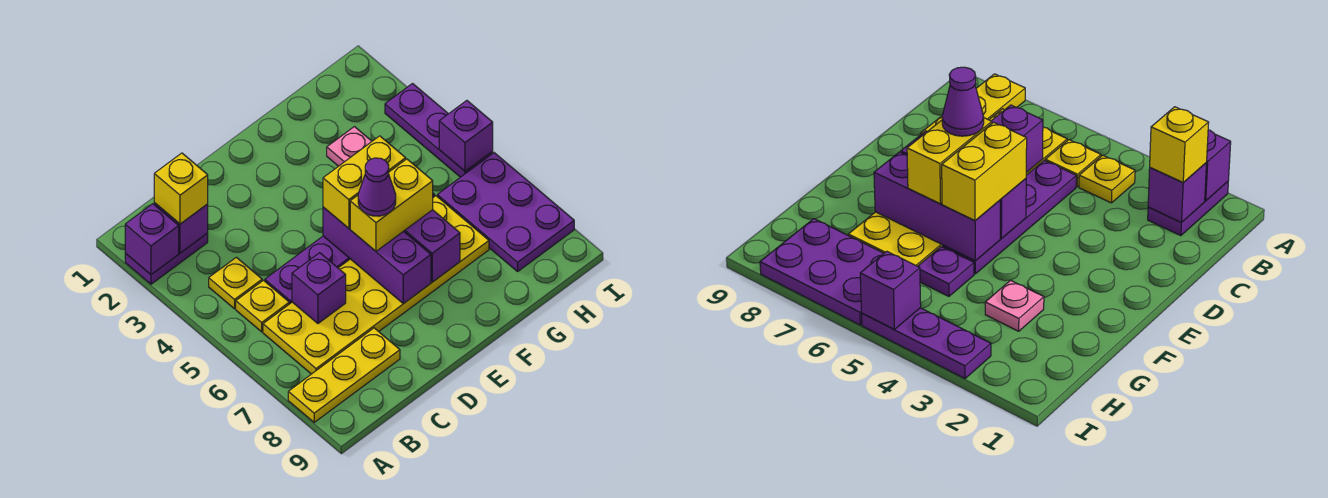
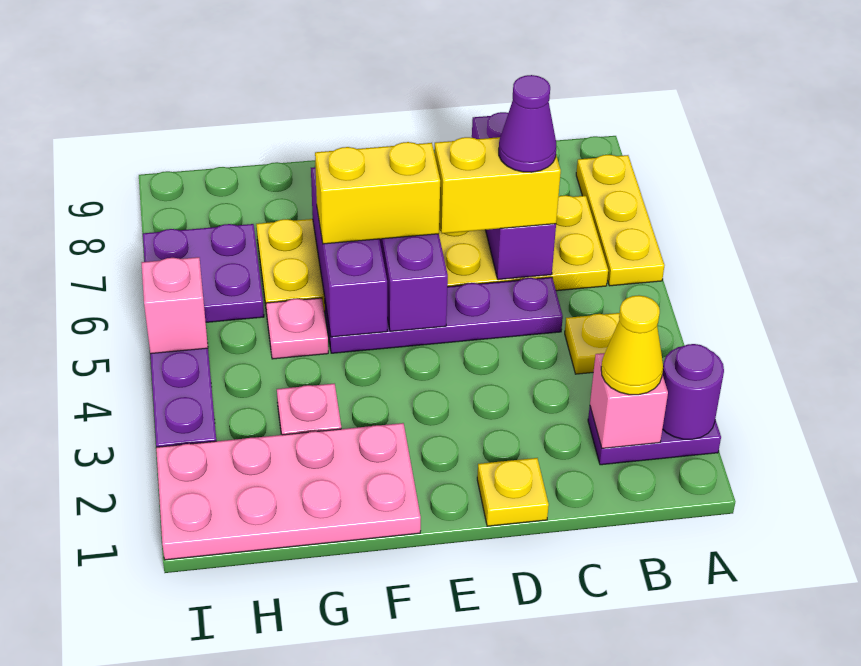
purple 1x1 brick [125,204,179,275] -> purple 1x1 round brick [662,344,724,439]
yellow 1x3 plate [288,328,400,422] -> yellow 1x3 plate turned to [576,155,665,286]
purple 1x1 brick [154,203,208,253] -> pink 1x1 brick [590,353,668,448]
yellow 1x1 brick [154,153,208,224] -> yellow 1x1 cone [601,295,663,395]
yellow 1x1 plate [236,280,289,332] -> yellow 1x1 plate moved to [477,458,549,526]
purple 1x1 brick [292,253,346,323] -> purple 1x3 brick [472,112,556,280]
yellow 1x2 brick [323,136,406,228] -> yellow 1x2 brick moved to [434,137,561,234]
purple 1x1 cone [358,158,396,216] -> purple 1x1 cone moved to [499,75,556,172]
none -> pink 2x4 plate [156,423,421,560]
purple 1x1 plate [918,247,974,296] -> pink 1x1 plate [266,298,328,359]
purple 2x3 plate [437,153,574,271] -> purple 2x2 plate [143,224,264,322]
purple 1x1 brick [439,101,493,171] -> pink 1x1 brick [142,257,208,354]

